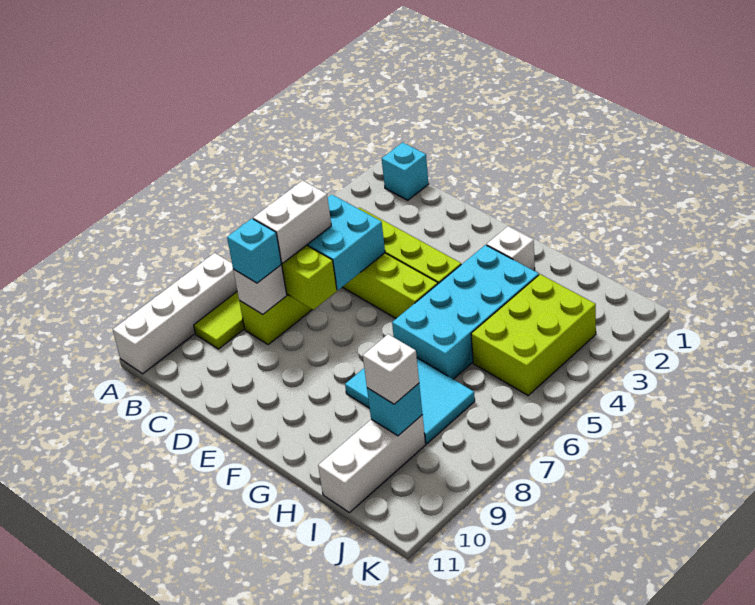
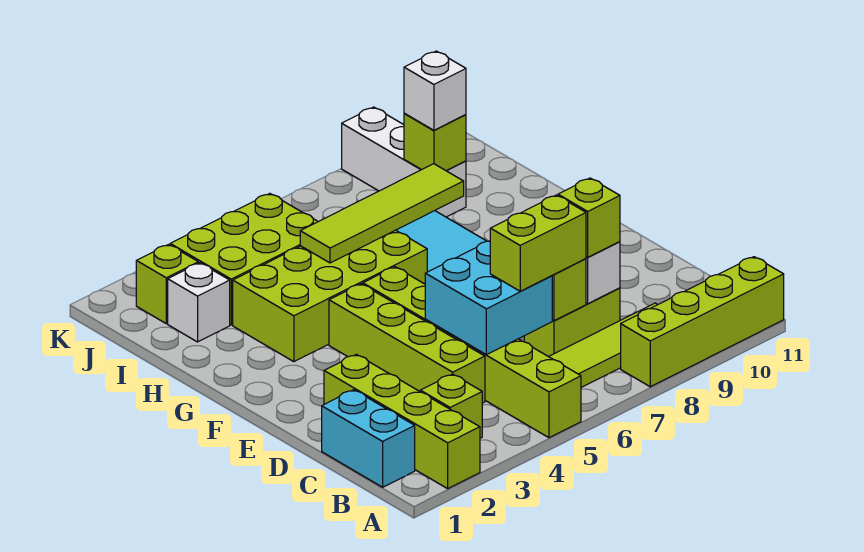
none -> lime 1x4 brick [324,354,480,489]
white 1x4 brick [113,253,237,374] -> lime 1x4 brick [621,257,784,387]
cyan 1x1 brick [382,142,429,200] -> cyan 1x2 brick [322,390,415,487]
none -> lime 1x1 brick [420,374,482,438]
white 1x2 brick [253,180,331,263] -> lime 1x2 brick [490,195,586,291]
cyan 1x1 brick [227,219,281,283] -> lime 1x1 brick [558,178,620,257]
white 1x1 brick [487,226,535,271] -> white 1x1 brick moved to [168,263,230,342]
cyan 2x4 brick [392,245,539,379] -> lime 2x4 brick [233,230,427,362]
none -> lime 1x4 tile [300,164,464,263]
white 1x3 brick [318,415,426,513] -> white 1x3 brick turned to [342,107,466,217]
cyan 1x1 brick [367,384,423,436] -> lime 1x1 brick [404,113,466,171]
none -> lime 1x1 brick [136,244,198,324]

